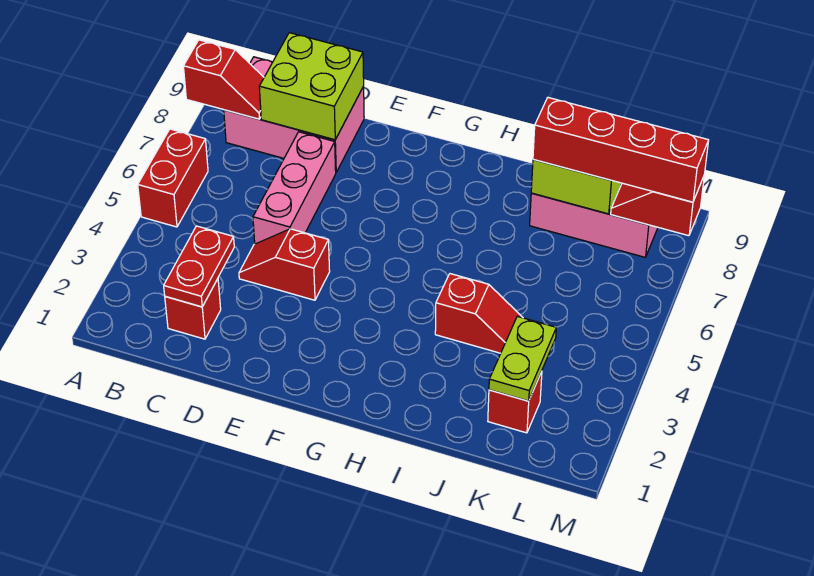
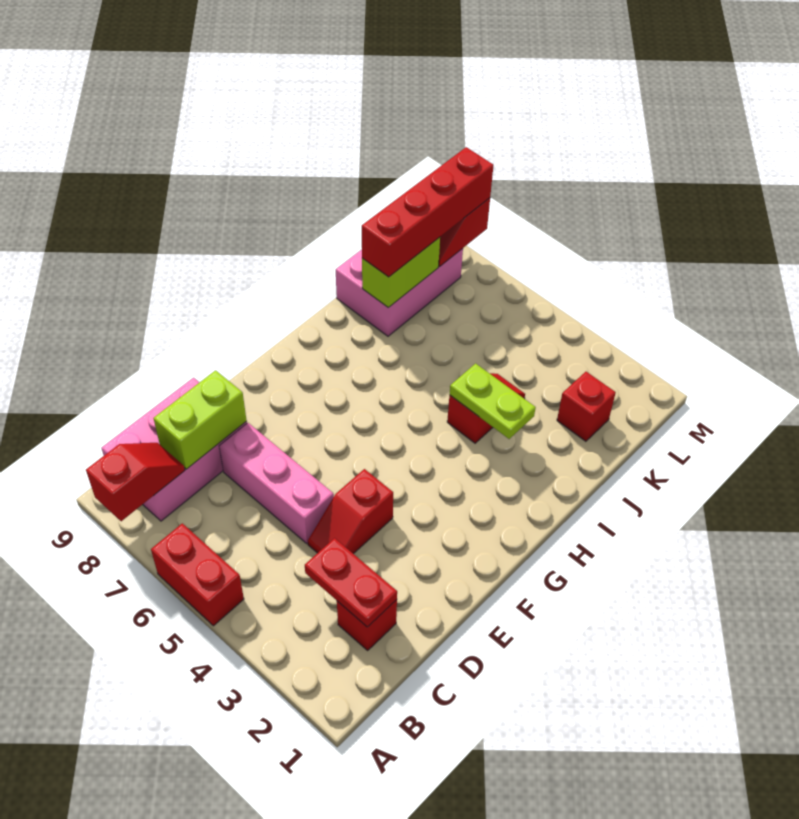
lime 2x2 brick [259,33,364,140] -> lime 1x2 brick [153,370,247,469]
lime 1x2 plate [489,316,556,401] -> lime 1x2 plate moved to [450,363,536,439]

